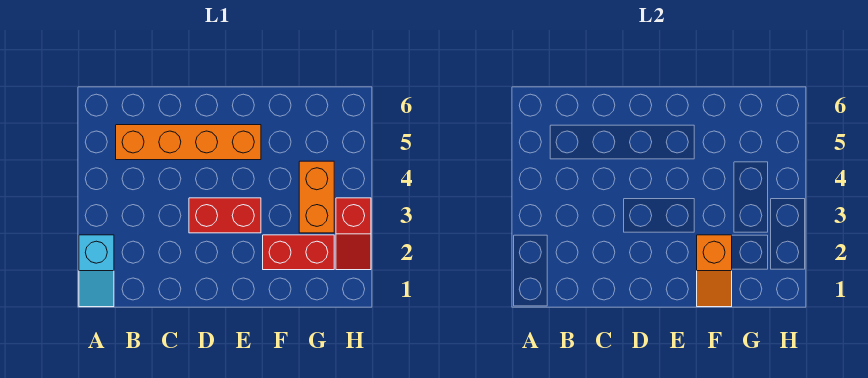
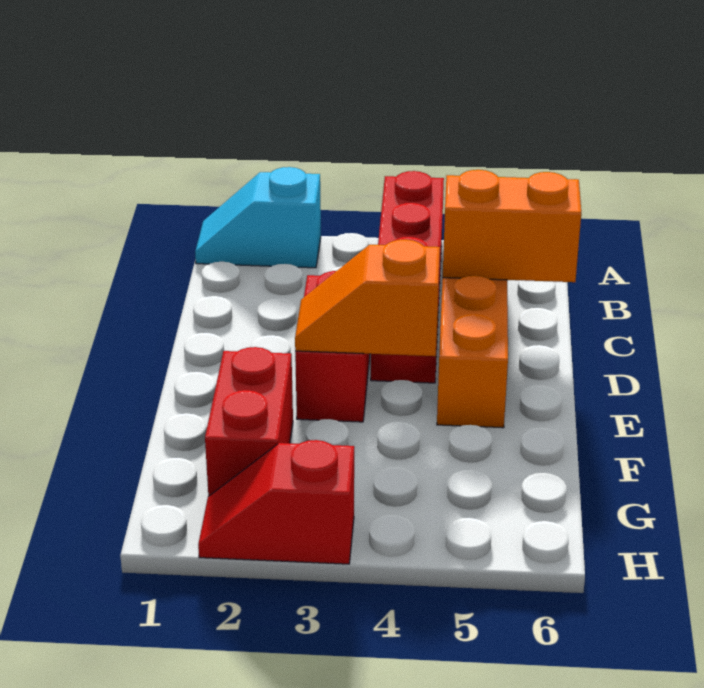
none -> red 1x4 brick [371,171,444,383]
orange 1x2 slope [697,235,732,307] -> orange 1x2 slope moved to [295,239,440,356]
orange 1x2 brick [299,161,334,233] -> orange 1x2 brick moved to [443,170,581,282]

